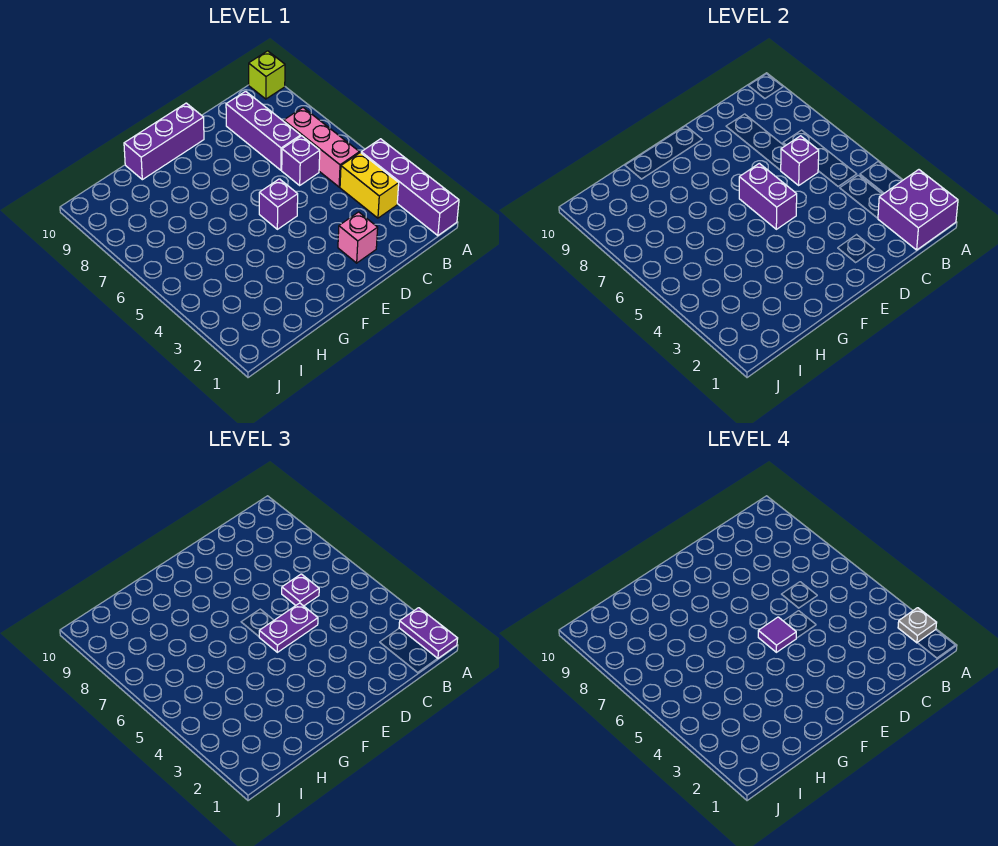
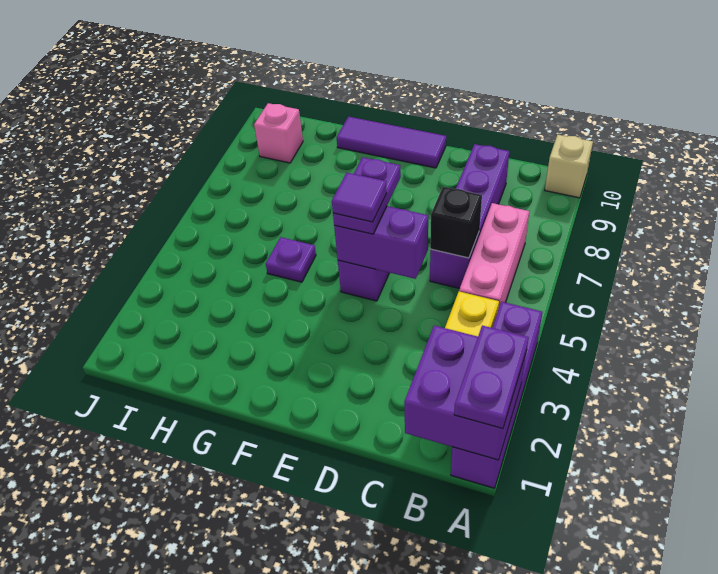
grey 1x1 plate [898,608,937,643] -> none
lime 1x1 brick [249,51,285,99] -> tan 1x1 brick [545,135,593,198]
purple 1x1 brick [780,136,819,185] -> black 1x1 brick [430,187,482,258]
purple 1x1 plate [282,574,319,606] -> purple 1x1 plate moved to [266,237,316,282]
pink 1x1 brick [338,212,378,263] -> pink 1x1 brick moved to [254,103,303,163]
purple 1x2 plate [259,603,318,652] -> purple 1x2 plate turned to [333,157,401,234]
purple 1x2 brick [739,163,797,229] -> purple 1x2 brick turned to [334,206,428,279]
purple 1x3 brick [124,103,204,180] -> purple 1x3 tile [337,117,446,168]

